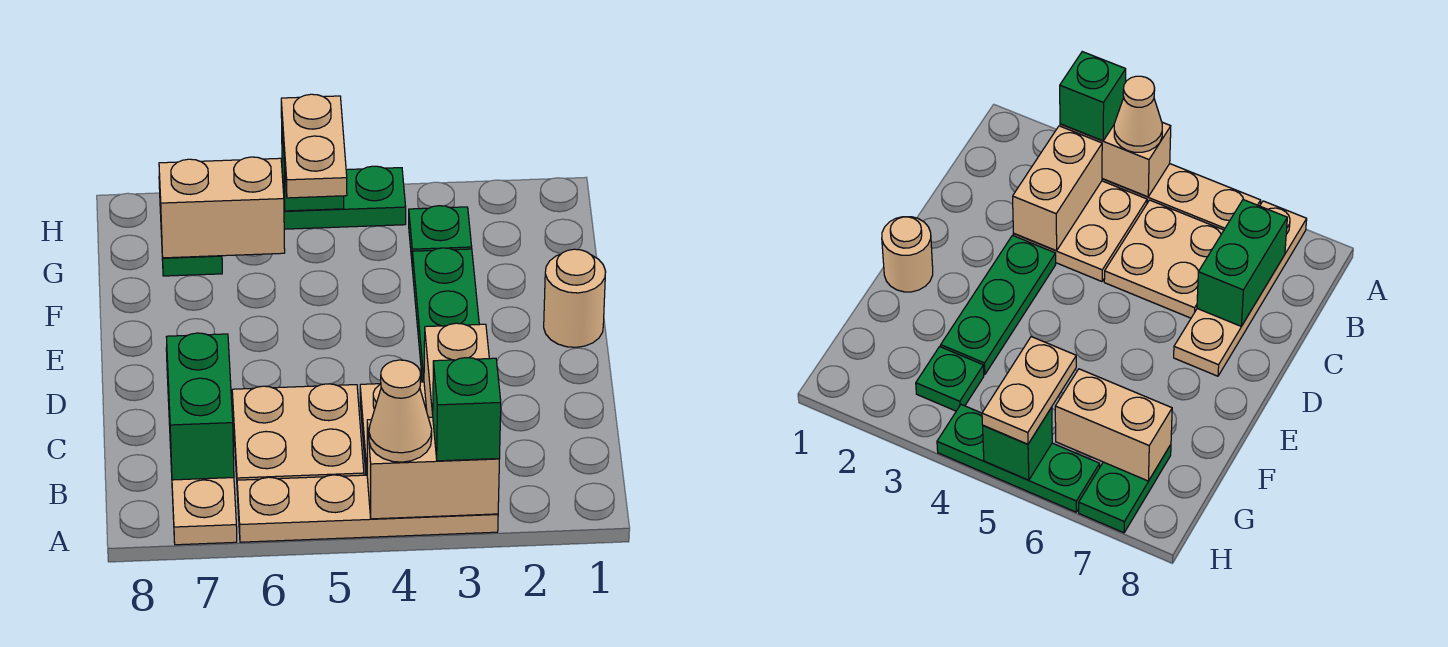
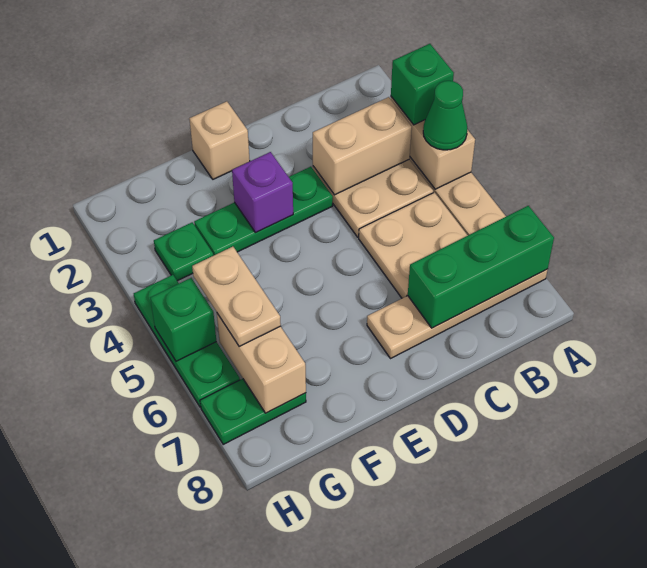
tan 1x1 cone [369,360,432,462] -> green 1x1 cone [423,81,468,150]
green 1x2 brick [166,333,234,480] -> green 1x3 brick [408,206,554,328]
tan 1x1 round brick [544,249,606,347] -> tan 1x1 brick [189,101,250,179]
none -> purple 1x1 brick [232,152,293,233]
tan 1x2 plate [281,94,347,198] -> tan 1x2 plate turned to [192,247,281,346]

